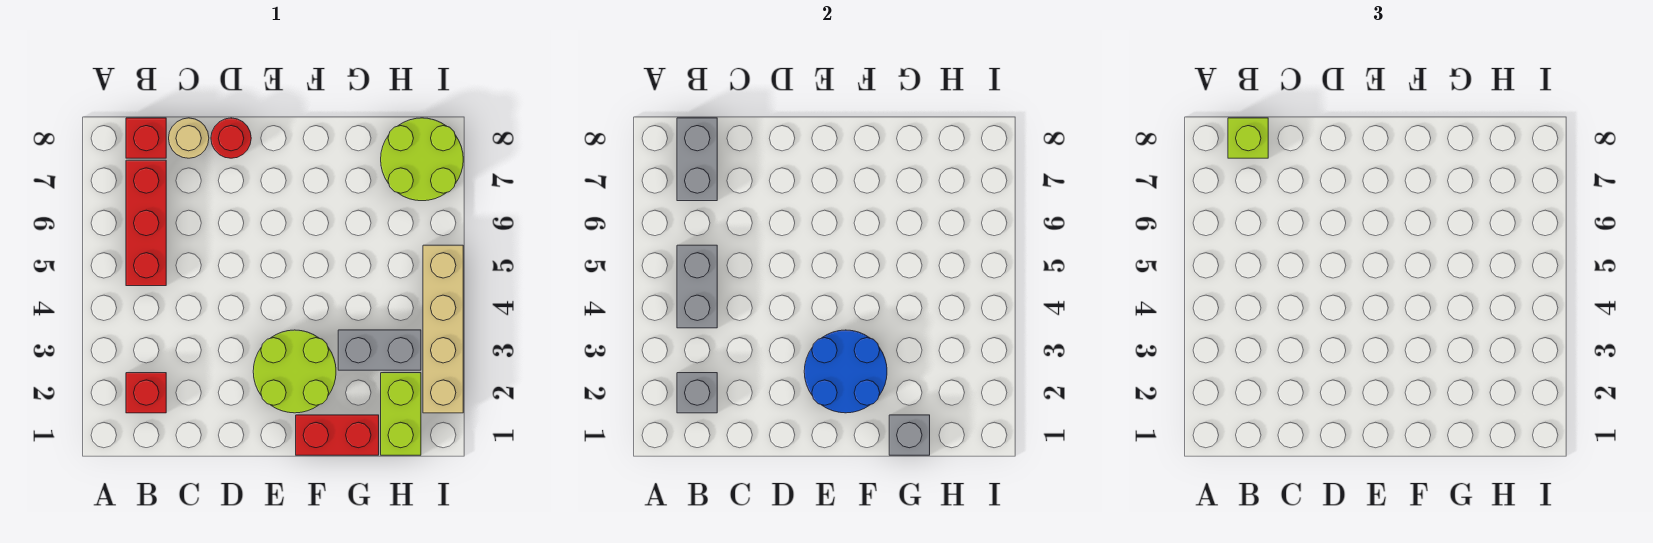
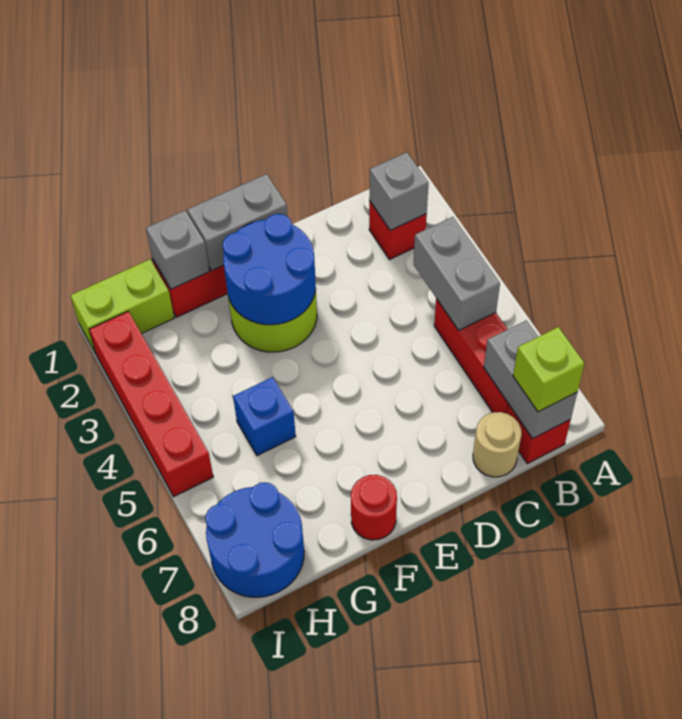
red 1x1 round brick [211,118,251,158] -> red 1x1 round brick moved to [351,475,397,540]
grey 1x2 brick [338,330,421,370] -> grey 1x2 brick moved to [187,174,288,271]
none -> blue 1x1 brick [233,377,296,456]
lime 1x2 brick [381,373,421,455] -> lime 1x2 brick turned to [70,259,174,354]
lime 2x2 round brick [381,118,463,201] -> blue 2x2 round brick [206,482,304,597]
tan 1x4 brick [423,245,463,413] -> red 1x4 brick [89,311,213,497]

